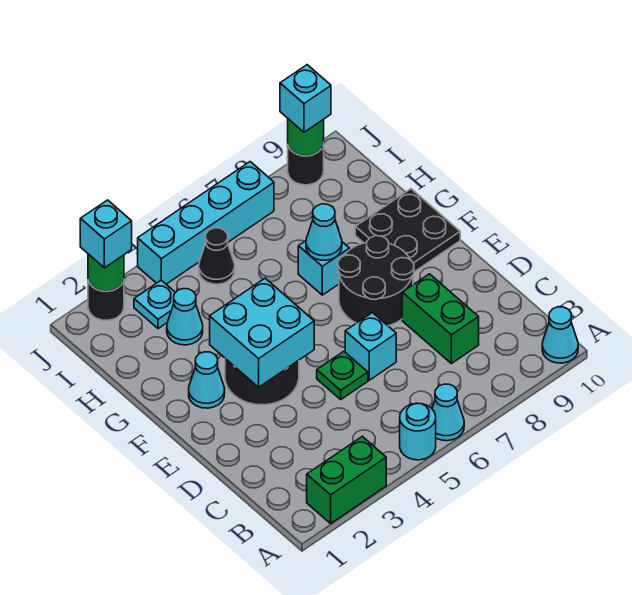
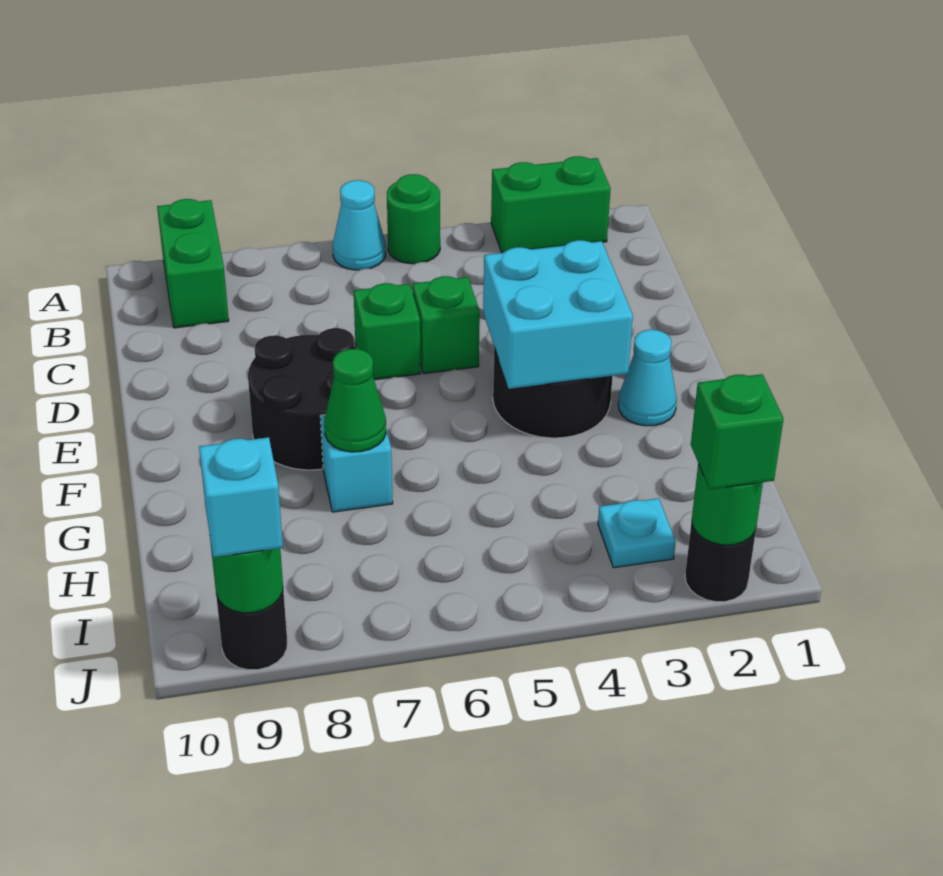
cyan 1x1 round brick [400,403,436,460] -> green 1x1 round brick [387,174,440,264]
cyan 1x1 cone [542,307,578,363] -> none
green 1x2 brick [402,274,479,364] -> green 1x2 brick moved to [157,199,229,328]
green 1x1 plate [317,351,368,399] -> green 1x1 brick [413,276,480,374]
cyan 1x1 brick [345,313,396,380] -> green 1x1 brick [354,283,421,380]
black 2x2 plate [355,189,460,272] -> none
cyan 1x1 cone [306,204,342,260] -> green 1x1 cone [324,349,386,452]
cyan 1x1 cone [167,289,203,345] -> none
black 1x1 cone [199,228,235,284] -> none
cyan 1x1 brick [80,200,132,268] -> green 1x1 brick [691,374,784,489]
cyan 1x4 brick [138,162,274,284] -> none

